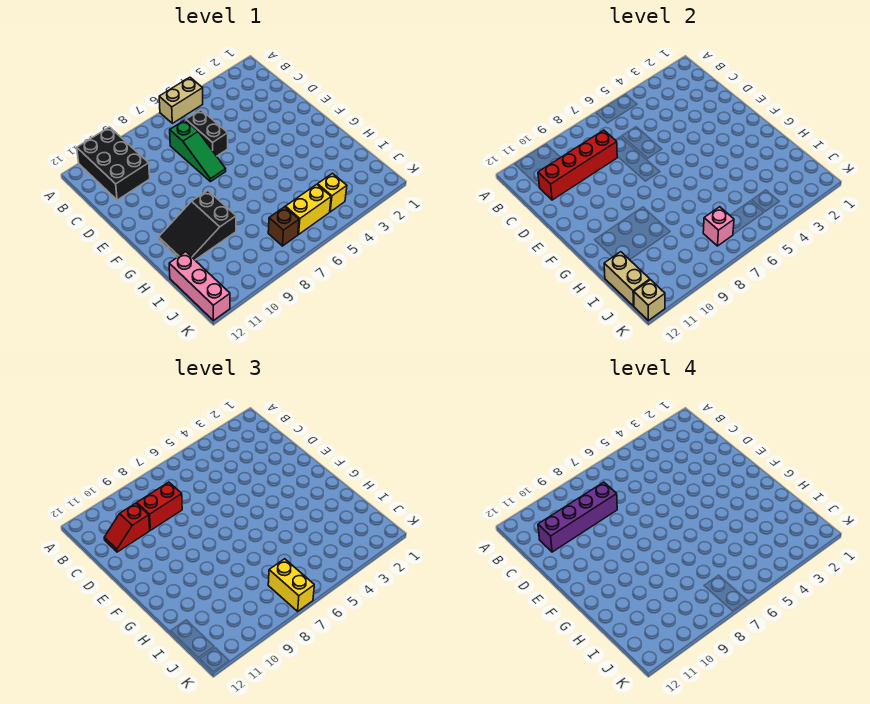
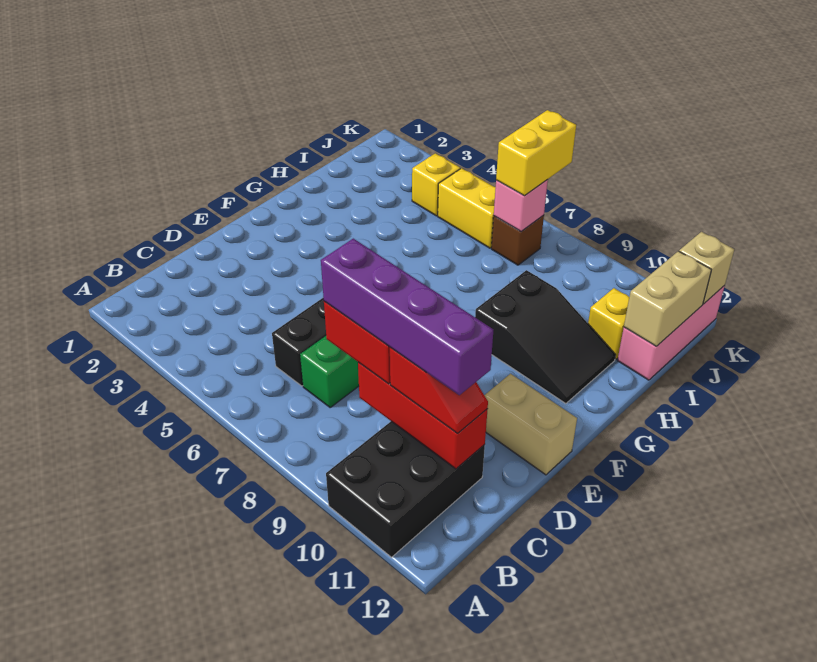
tan 1x2 brick [159,77,203,123] -> tan 1x2 brick moved to [484,374,577,475]
red 1x4 brick [538,130,617,200] -> red 1x3 brick [358,362,488,469]
none -> yellow 1x1 brick [588,288,629,360]

